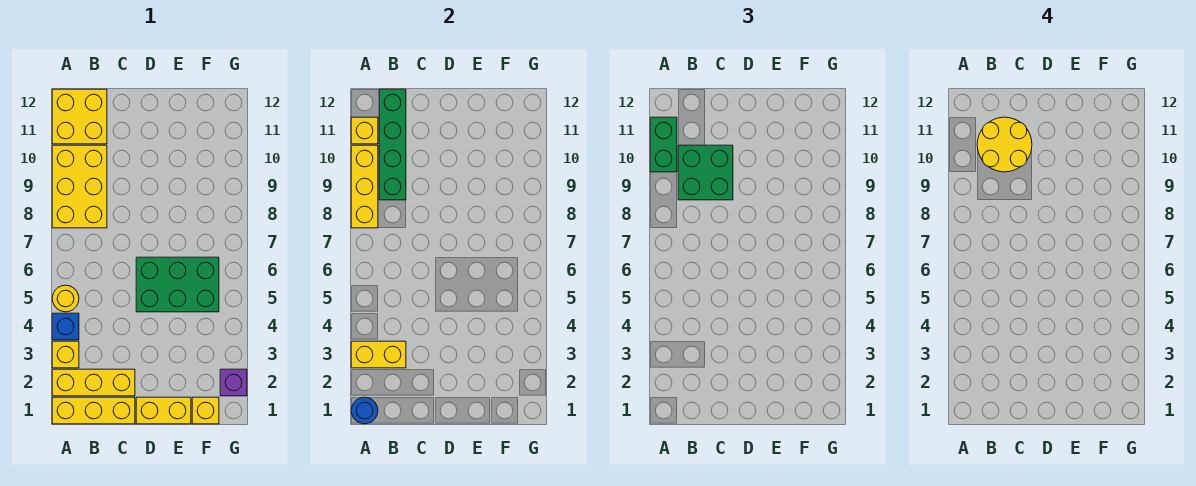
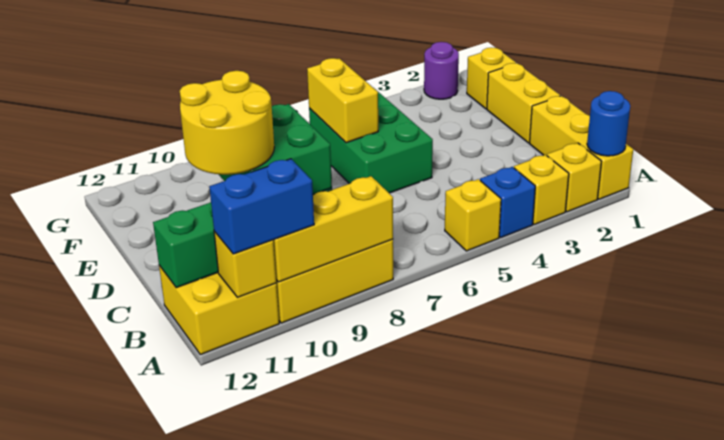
yellow 1x3 brick [52,369,135,396] -> yellow 1x1 brick [547,143,602,212]
yellow 1x2 brick [351,341,406,368] -> yellow 1x2 brick moved to [307,58,378,143]
yellow 1x1 round brick [52,285,79,312] -> yellow 1x1 brick [445,179,501,251]
green 1x2 brick [650,117,677,172] -> blue 1x2 brick [209,159,314,254]
purple 1x1 brick [220,369,247,396] -> purple 1x1 round brick [424,42,459,99]

